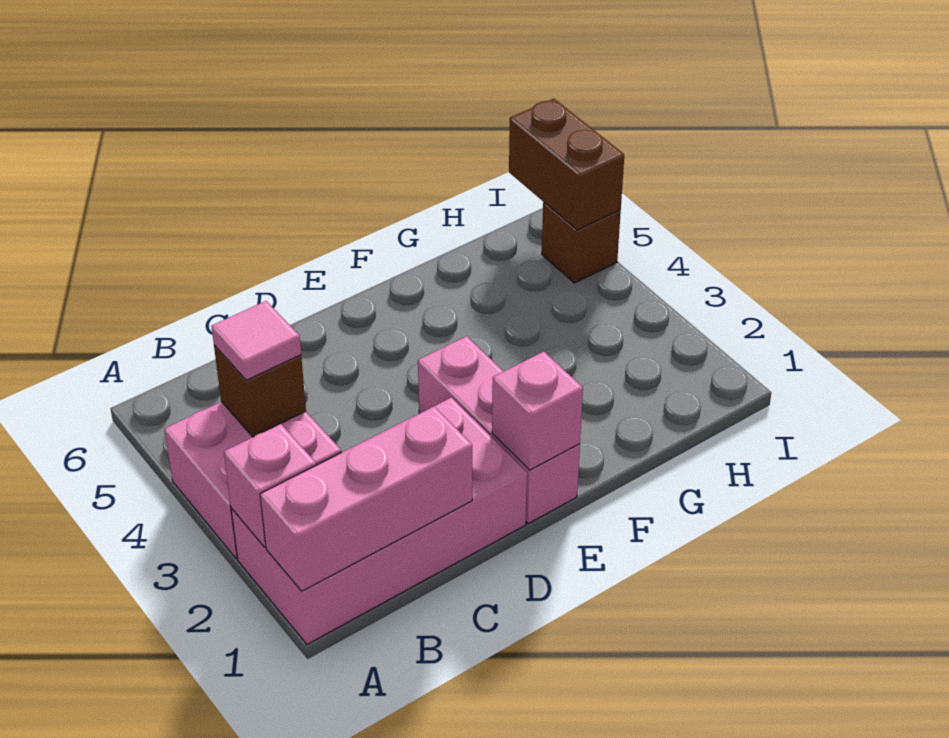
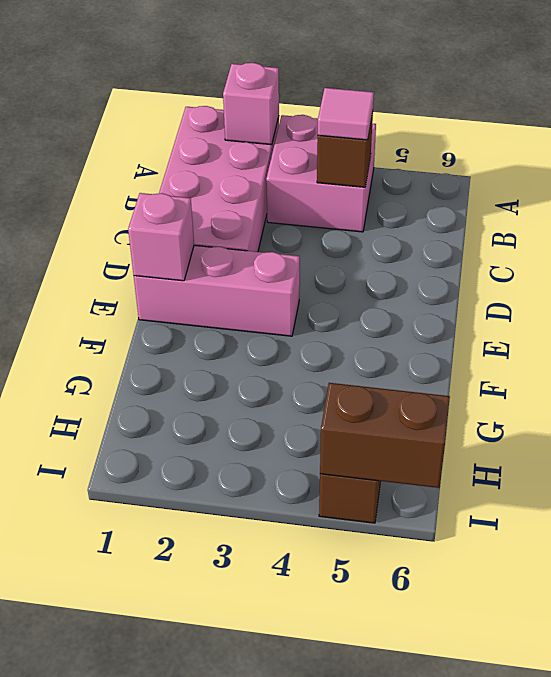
pink 1x3 brick [260,407,472,591] -> none

